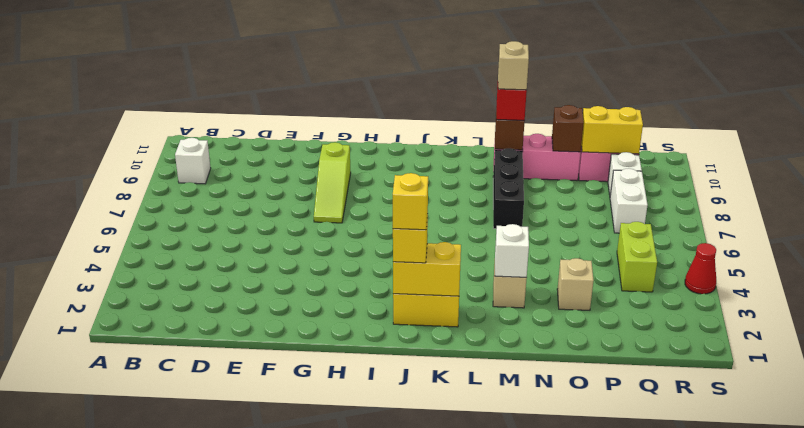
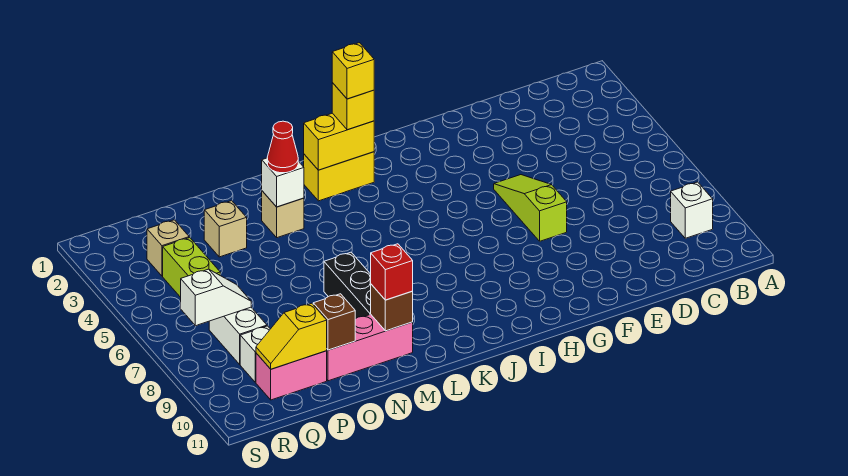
lime 1x3 slope [314,142,351,223] -> lime 1x3 slope moved to [494,175,567,241]
tan 1x1 brick [498,41,529,90] -> tan 1x1 brick moved to [147,220,189,276]
yellow 1x2 brick [581,106,643,154] -> yellow 1x2 slope [256,303,327,369]
none -> white 1x2 slope [181,269,251,326]
red 1x1 cone [685,243,716,294] -> red 1x1 cone moved to [267,121,298,173]

